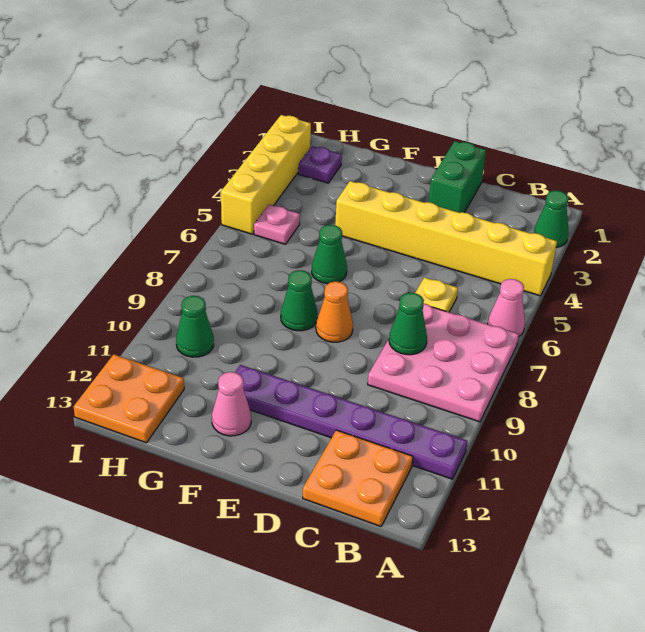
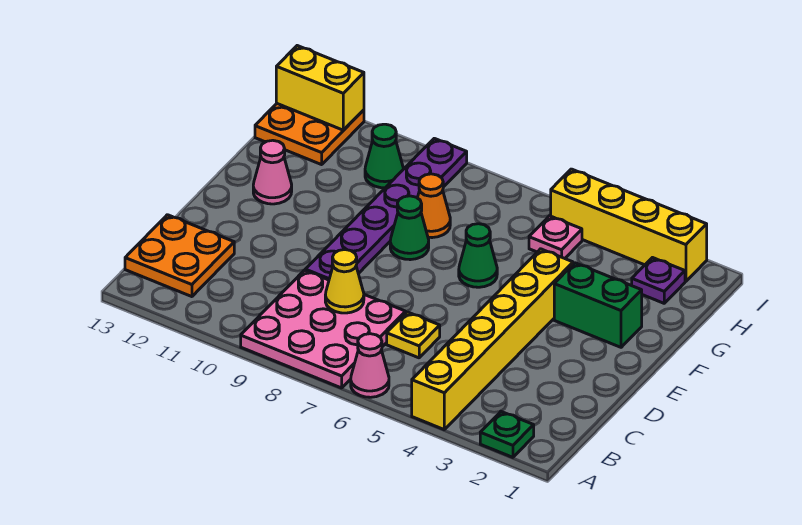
green 1x1 cone [534,190,569,247] -> green 1x1 plate [480,412,534,457]
purple 1x6 plate [235,365,467,479] -> purple 1x6 plate moved to [305,138,467,280]
green 1x1 cone [389,293,427,355] -> yellow 1x1 cone [325,250,364,313]
green 1x2 brick [429,141,486,213] -> green 1x2 brick moved to [554,263,642,347]
orange 1x1 cone [316,282,353,342] -> orange 1x1 cone moved to [418,174,450,238]
none -> yellow 1x2 brick [276,46,364,130]

